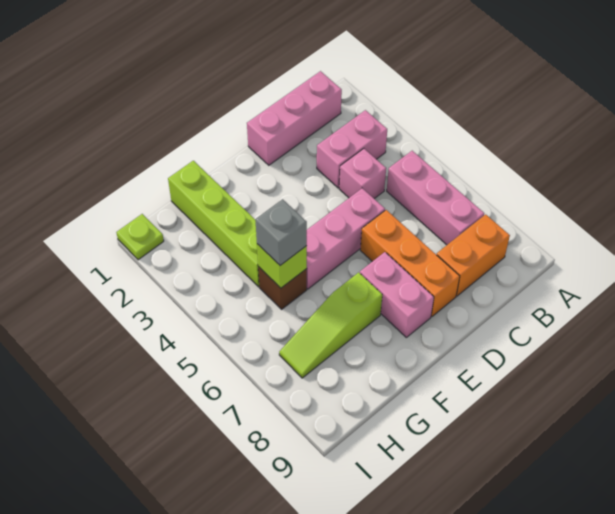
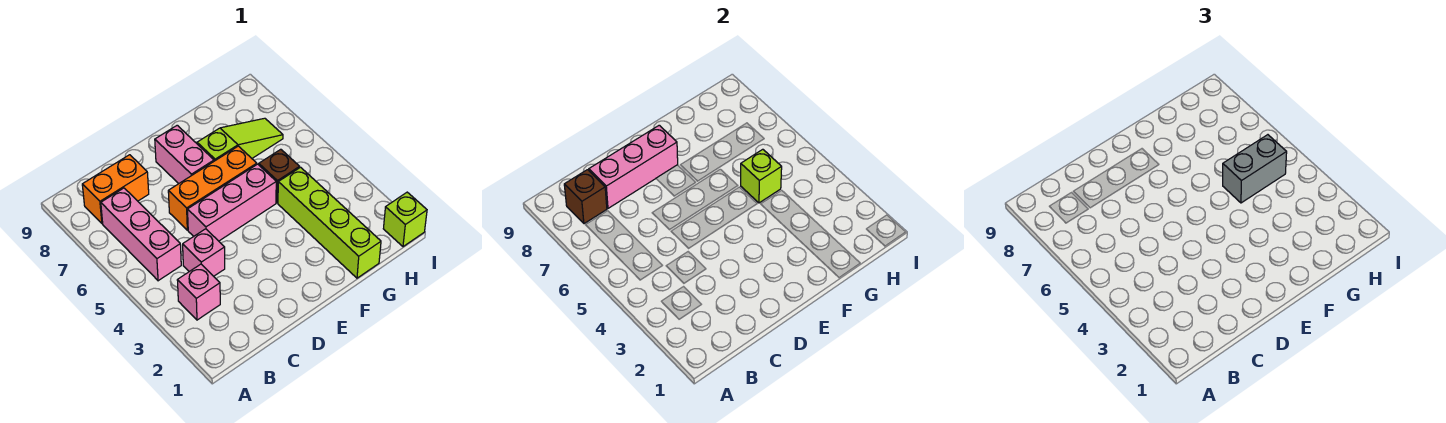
pink 1x3 brick [247,71,342,165] -> pink 1x3 brick moved to [589,125,678,208]
pink 1x2 brick [317,110,387,188] -> pink 1x1 brick [177,264,220,320]
none -> brown 1x1 brick [564,170,607,224]
orange 1x3 brick [360,210,460,317] -> orange 1x3 brick turned to [168,146,257,230]
grey 1x1 brick [255,199,307,265] -> grey 1x2 brick [1223,135,1287,203]
lime 1x1 plate [116,214,164,260] -> lime 1x1 brick [383,192,427,247]

